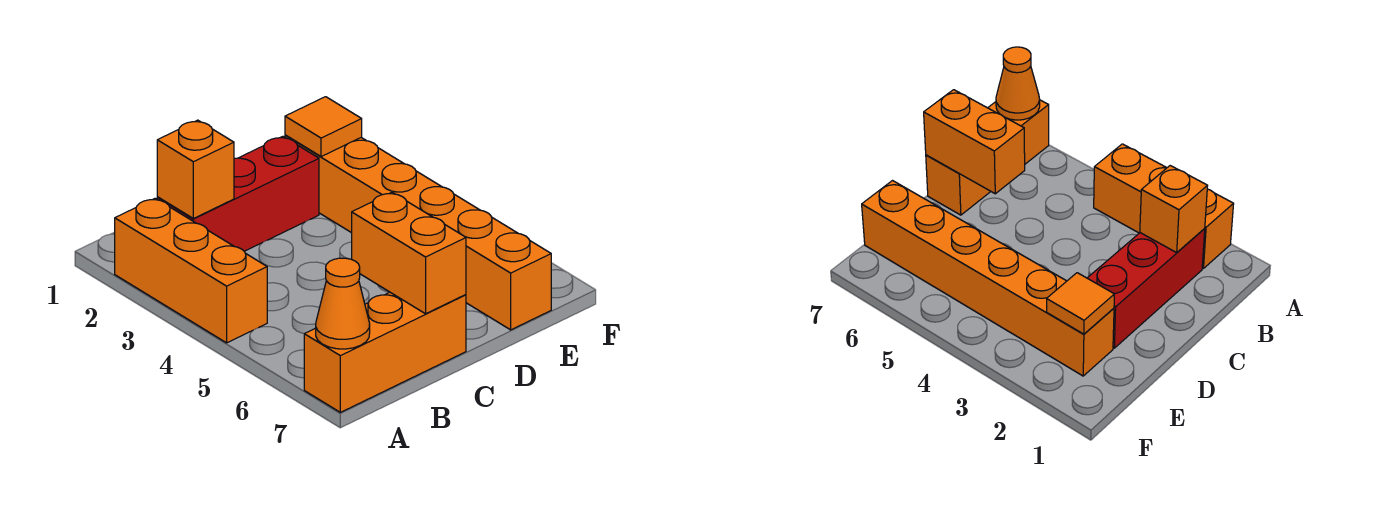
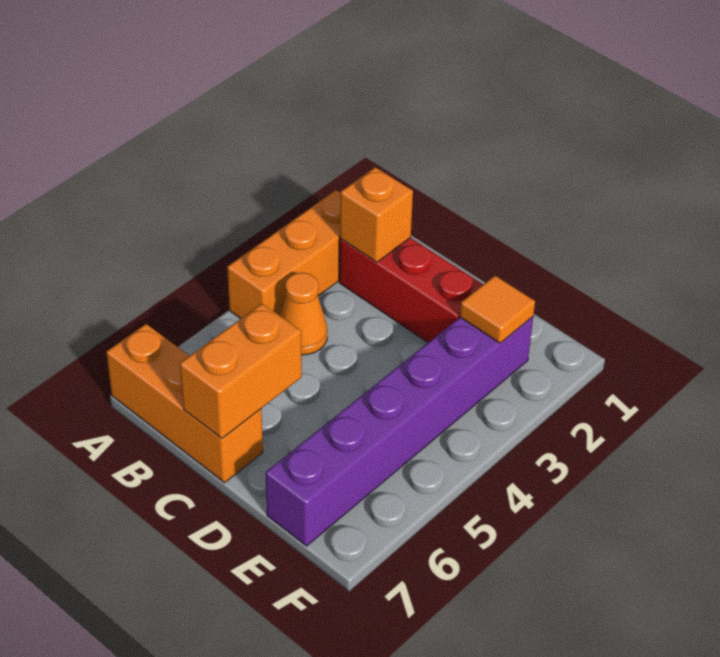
orange 1x1 cone [316,258,370,349] -> orange 1x1 cone moved to [280,273,327,355]
orange 1x6 brick [285,135,551,330] -> purple 1x6 brick [266,317,533,546]

